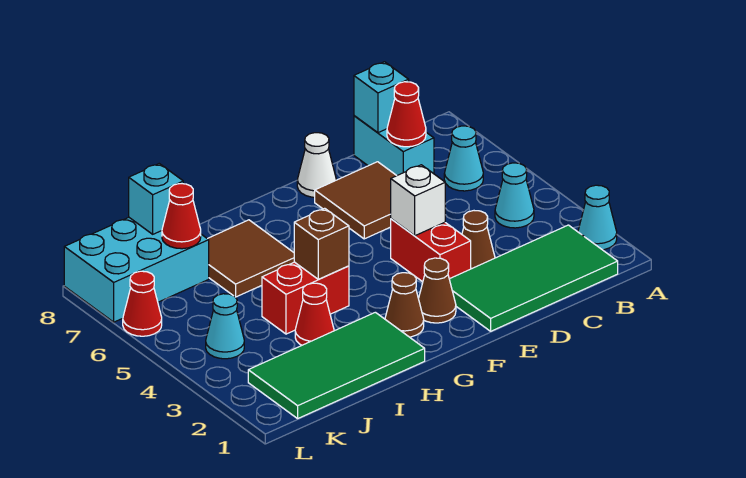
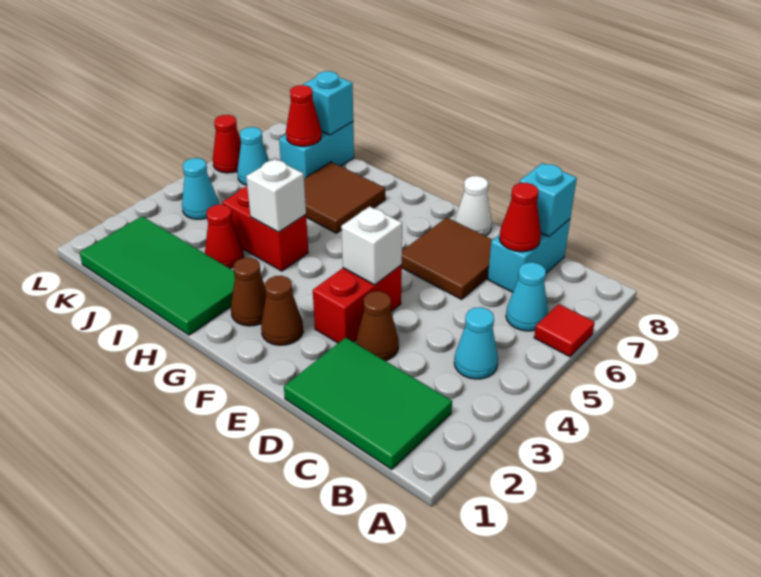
cyan 1x1 cone [578,185,617,250] -> cyan 1x1 cone moved to [237,127,269,185]
none -> red 1x1 tile [534,304,595,357]
green 2x4 tile [449,225,618,331] -> green 2x3 tile [284,337,452,469]
brown 1x1 brick [294,208,349,279] -> white 1x1 brick [246,159,306,232]
cyan 2x3 brick [64,218,209,322] -> cyan 1x2 brick [279,122,354,178]

